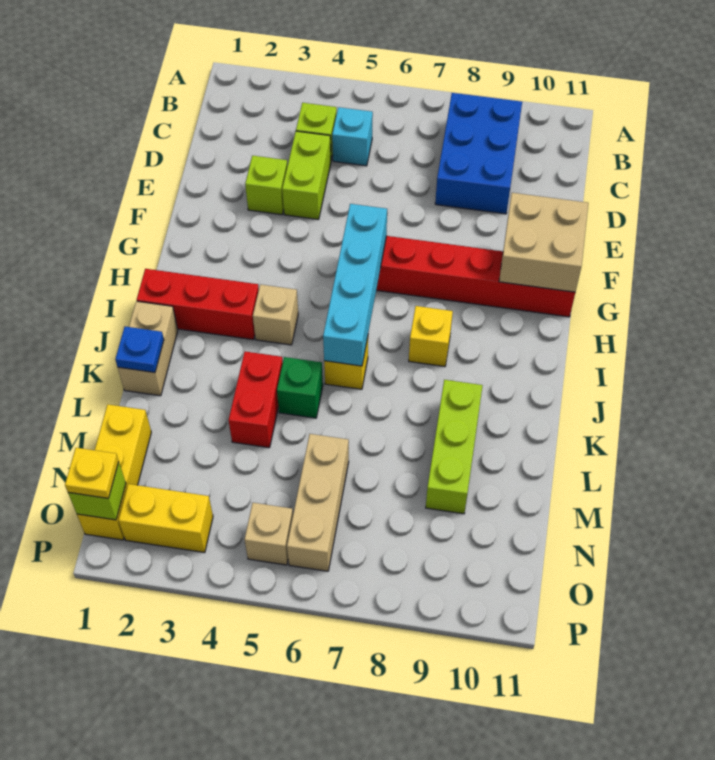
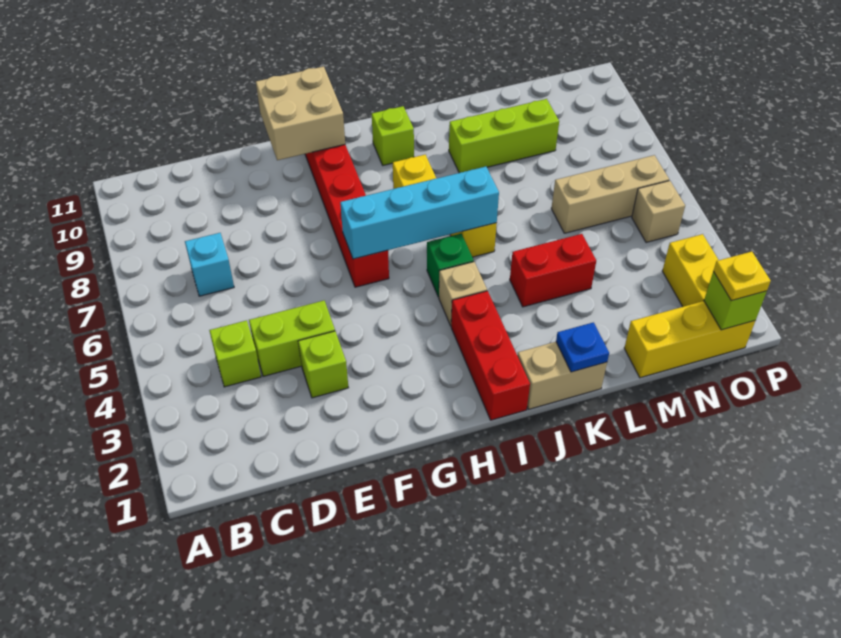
blue 2x3 brick [435,93,522,214] -> none
cyan 1x1 brick [332,107,373,166] -> cyan 1x1 brick moved to [185,233,234,296]
none -> lime 1x1 brick [372,106,414,165]
green 1x1 brick [277,357,323,418] -> green 1x1 brick moved to [427,234,474,297]

